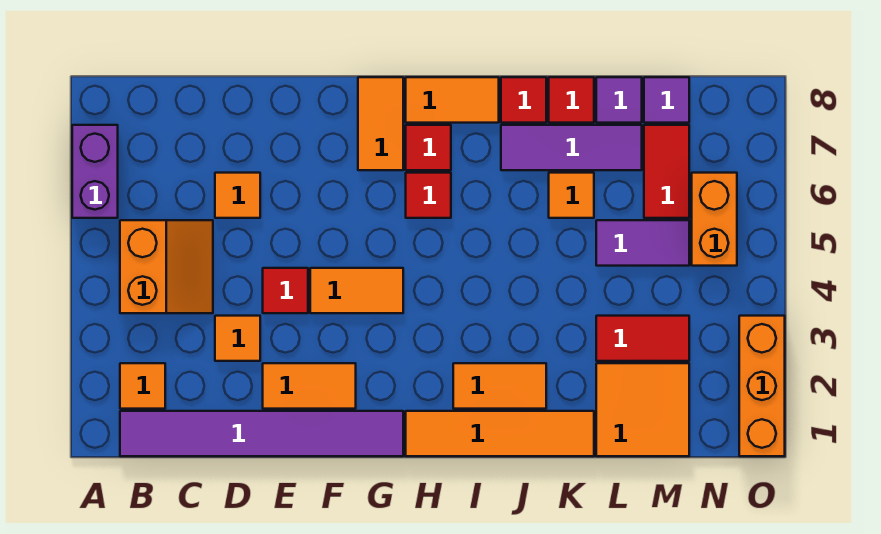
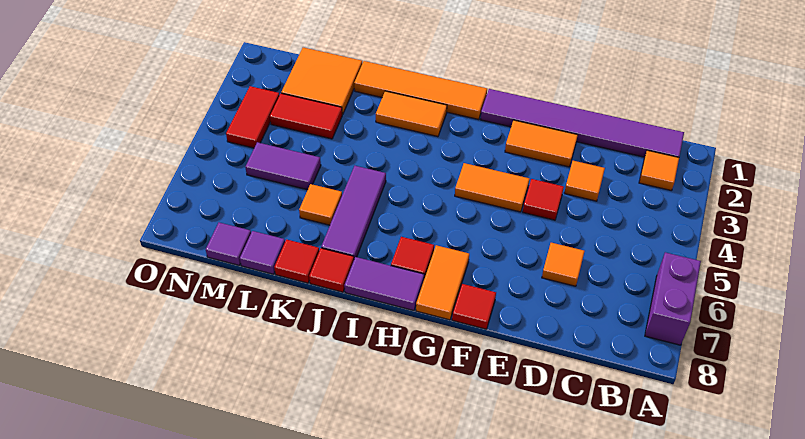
orange 2x2 slope [120,220,213,313] -> none
red 1x1 tile [406,173,451,218] -> red 1x1 tile moved to [452,284,496,329]
orange 1x2 tile [406,77,499,123] -> purple 1x2 tile [344,257,424,311]
purple 1x3 tile [501,125,642,170] -> purple 1x3 tile turned to [321,166,386,259]
red 1x2 tile [644,125,689,218] -> red 1x2 tile moved to [226,86,280,148]
orange 1x2 brick [692,173,737,266] -> none
orange 1x3 brick [739,316,785,456] -> none

